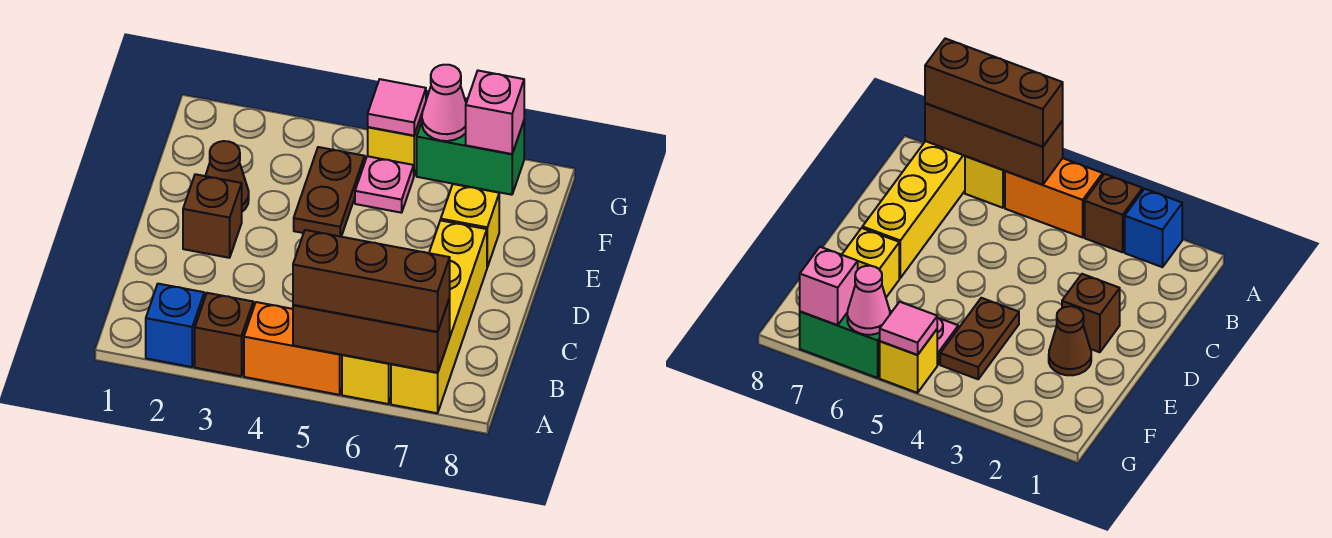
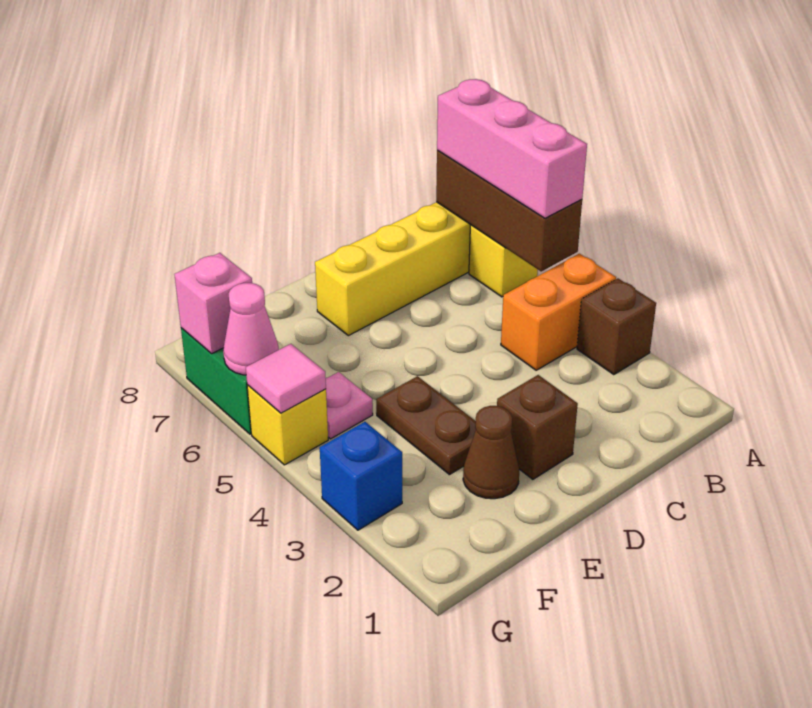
blue 1x1 brick [146,284,204,367] -> blue 1x1 brick moved to [320,422,402,530]
orange 1x2 brick [244,302,342,395] -> orange 1x2 brick turned to [501,254,616,370]
brown 1x3 brick [293,230,450,332] -> pink 1x3 brick [437,79,587,218]
brown 1x2 plate [294,147,365,237] -> brown 1x2 plate turned to [376,376,476,475]
yellow 1x1 brick [441,184,499,267] -> none

